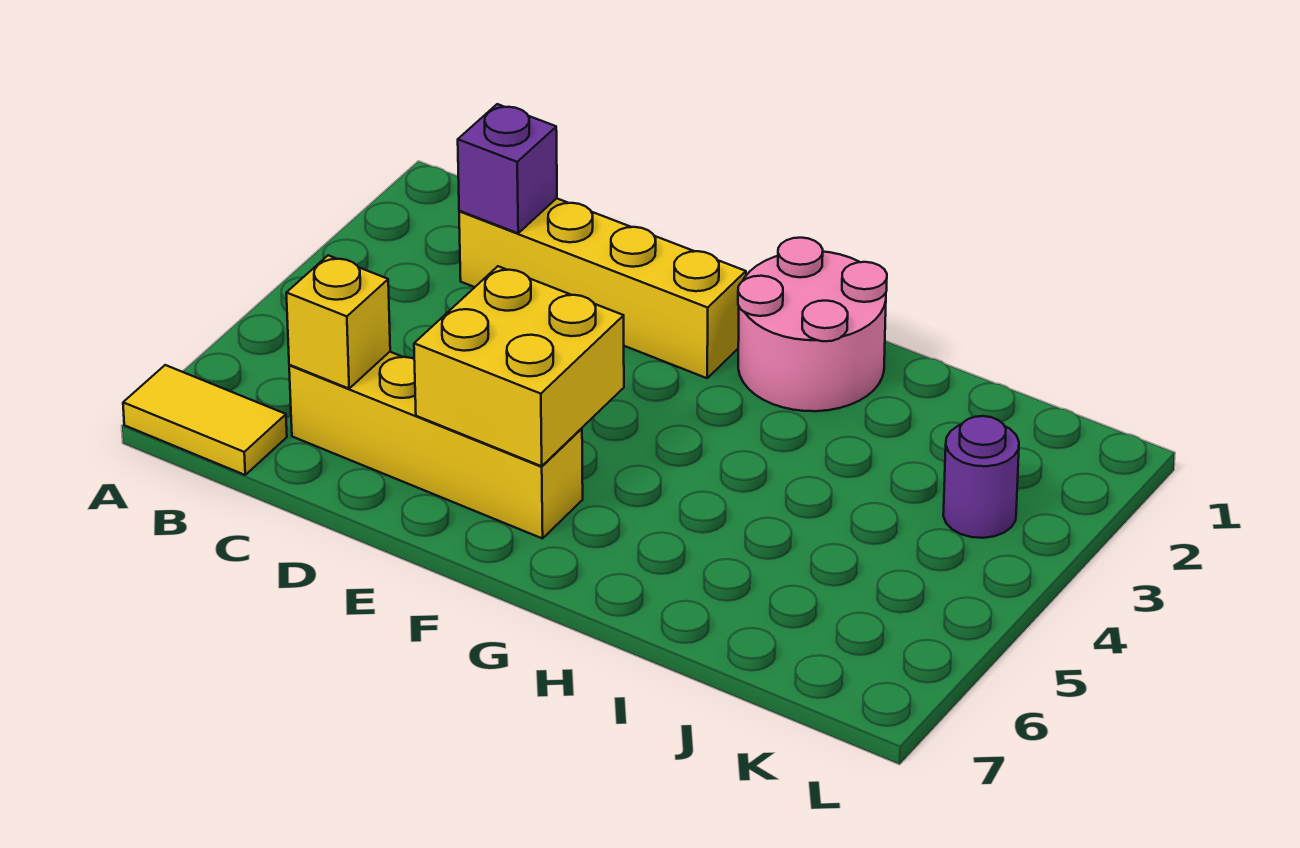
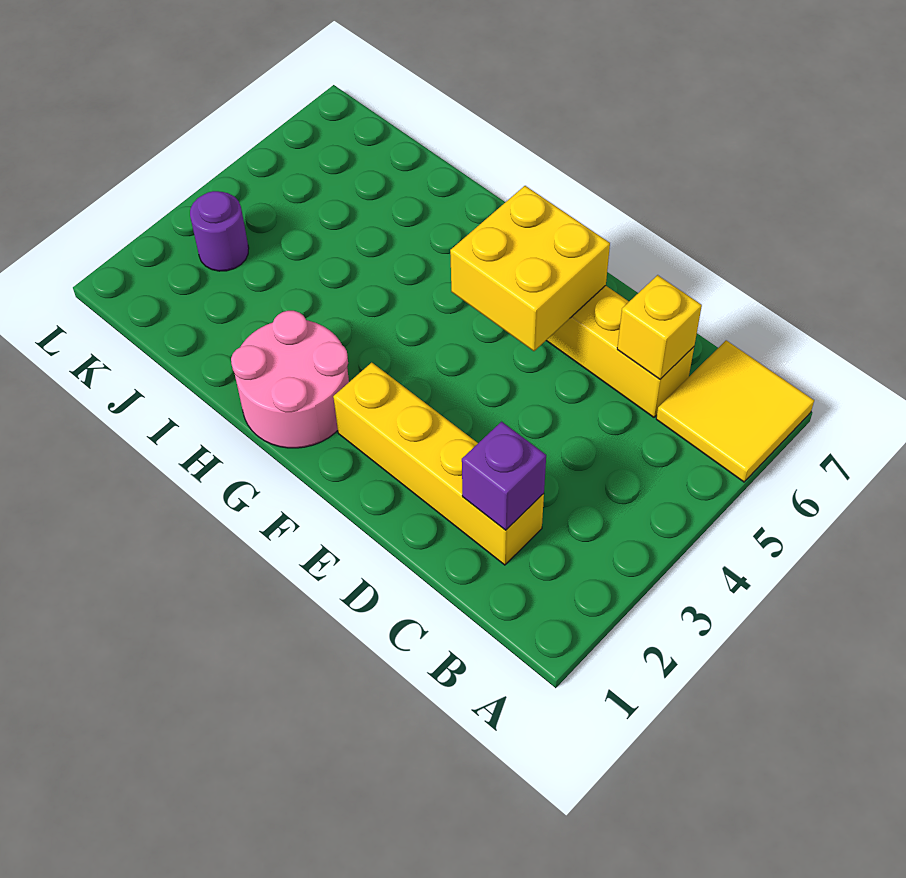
yellow 1x2 tile [123,365,287,475] -> yellow 2x2 tile [656,340,814,482]

